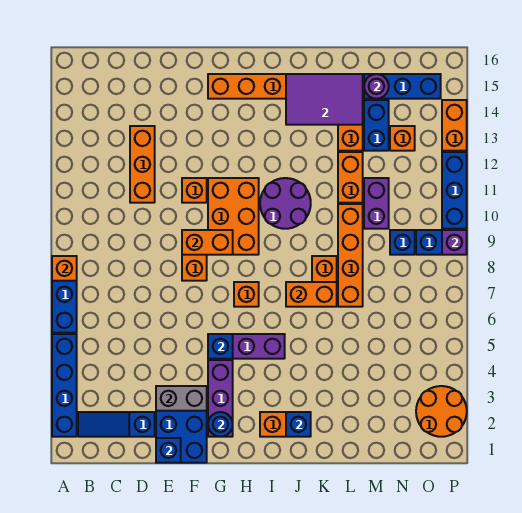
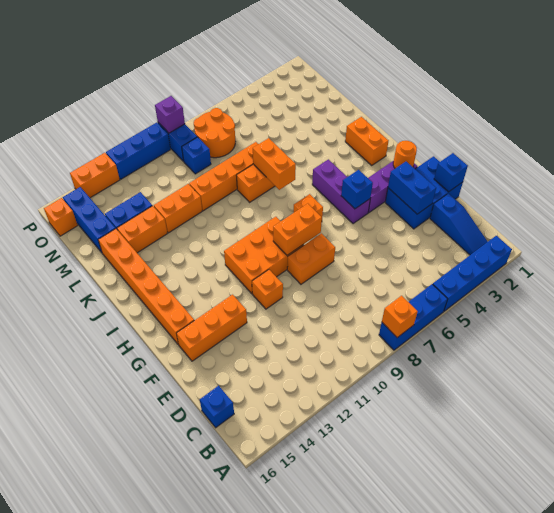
orange 1x3 brick [130,126,155,203] -> orange 1x3 brick moved to [176,295,247,361]
grey 1x2 brick [156,386,207,411] -> blue 1x2 brick [388,162,436,214]
orange 1x2 brick [182,230,233,255] -> orange 1x2 brick turned to [273,204,322,255]
blue 1x1 round brick [208,412,233,437] -> orange 1x1 round brick [393,141,417,168]
purple 2x2 round brick [260,178,311,229] -> none
blue 1x1 brick [286,412,311,437] -> blue 1x1 brick moved to [200,386,234,428]
purple 2x3 tile [286,74,363,125] -> none
purple 1x2 brick [364,178,389,229] -> none
purple 1x1 round brick [364,74,389,99] -> none
orange 1x1 brick [390,126,415,151] -> orange 1x1 brick moved to [44,198,78,236]
orange 2x2 round brick [416,386,467,437] -> orange 2x2 round brick moved to [194,108,235,158]

